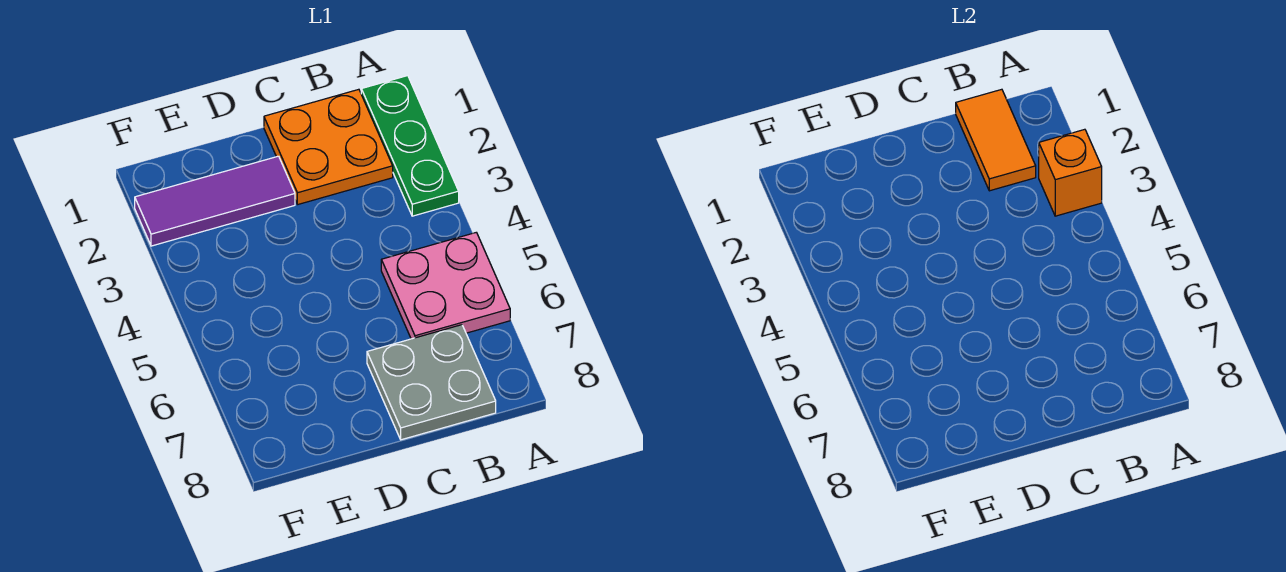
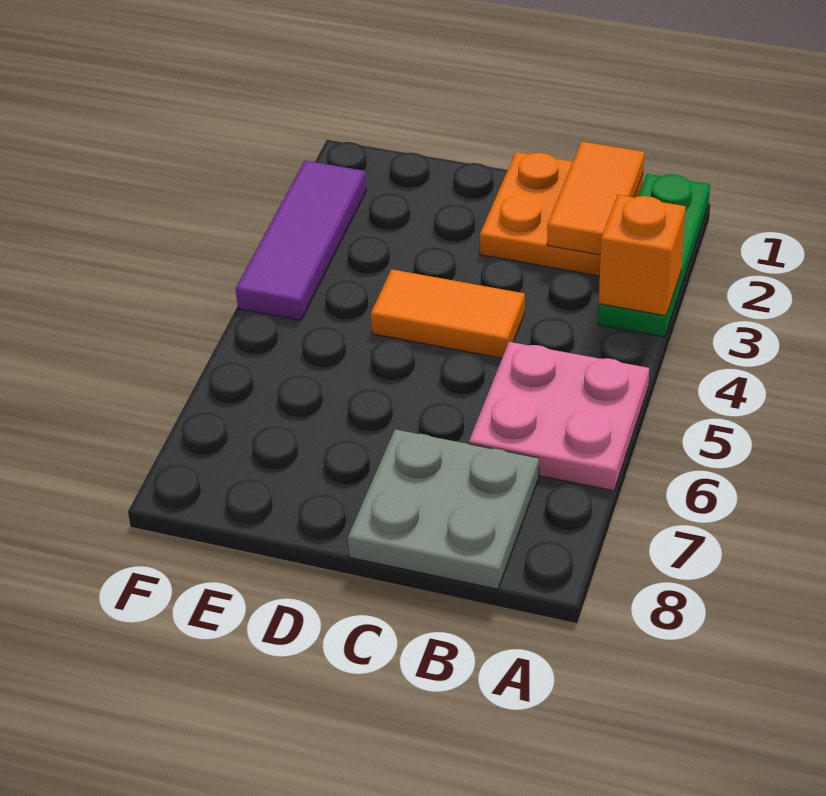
none -> orange 1x2 tile [371,269,525,358]
purple 1x3 tile [135,156,295,246] -> purple 1x3 tile turned to [236,161,366,320]

